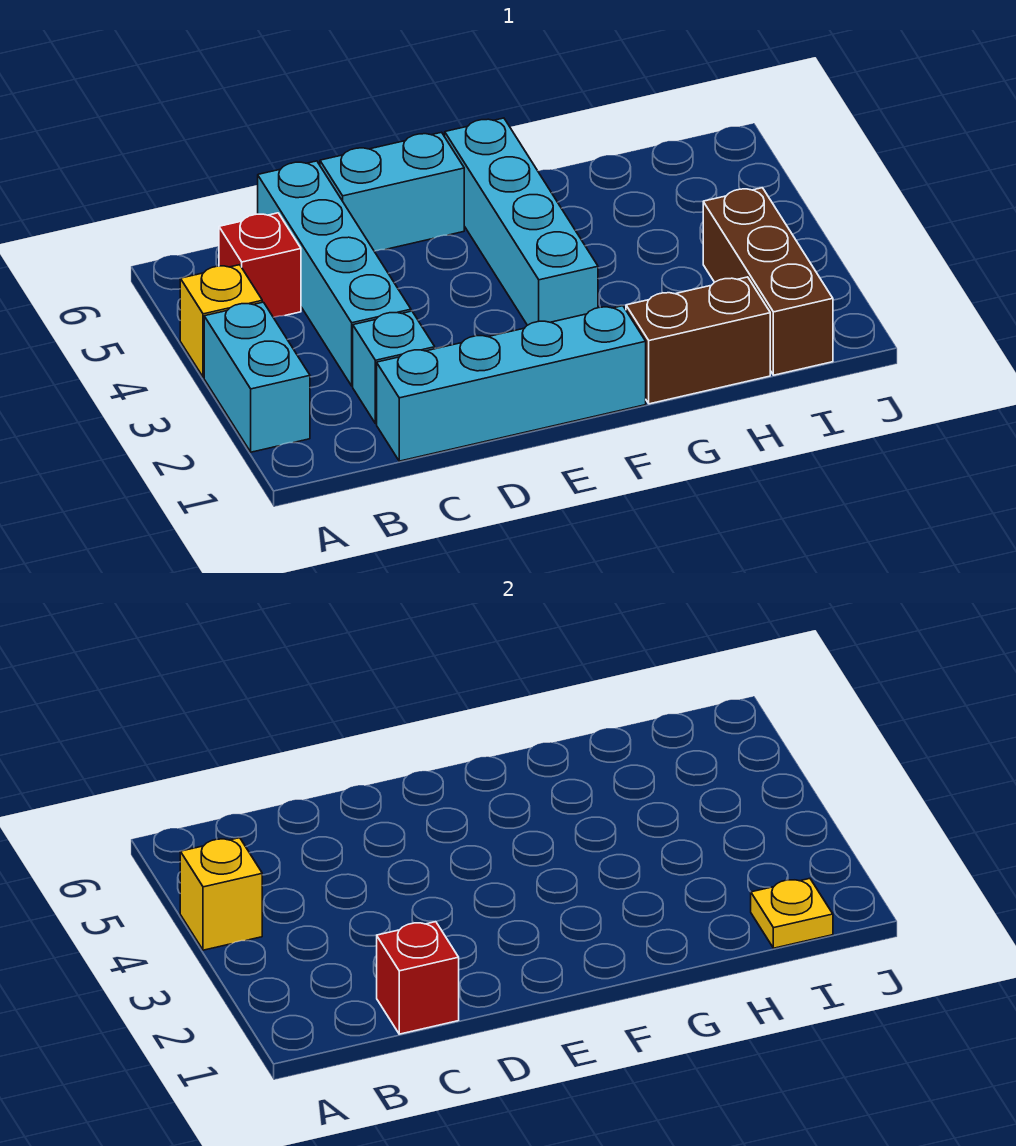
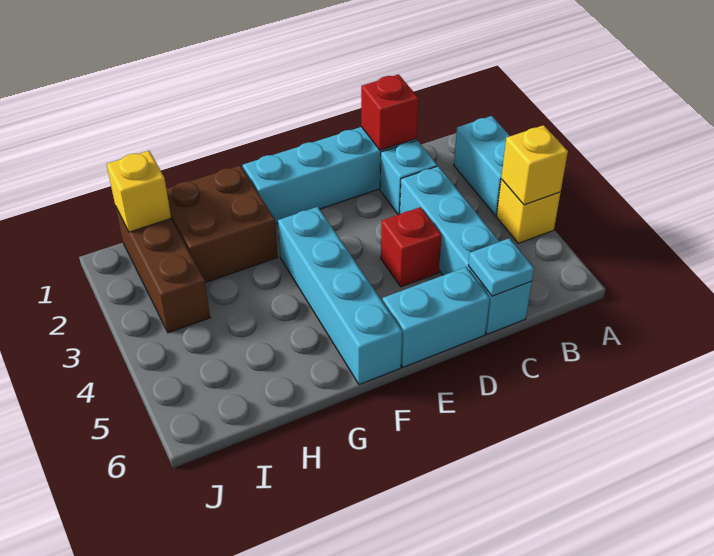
red 1x1 brick [219,213,301,317] -> red 1x1 brick moved to [381,207,442,287]
none -> cyan 1x1 plate [468,238,534,296]
brown 1x2 brick [626,277,770,404] -> brown 2x2 brick [166,165,278,283]
yellow 1x1 plate [751,879,833,948] -> yellow 1x1 brick [107,151,171,232]

